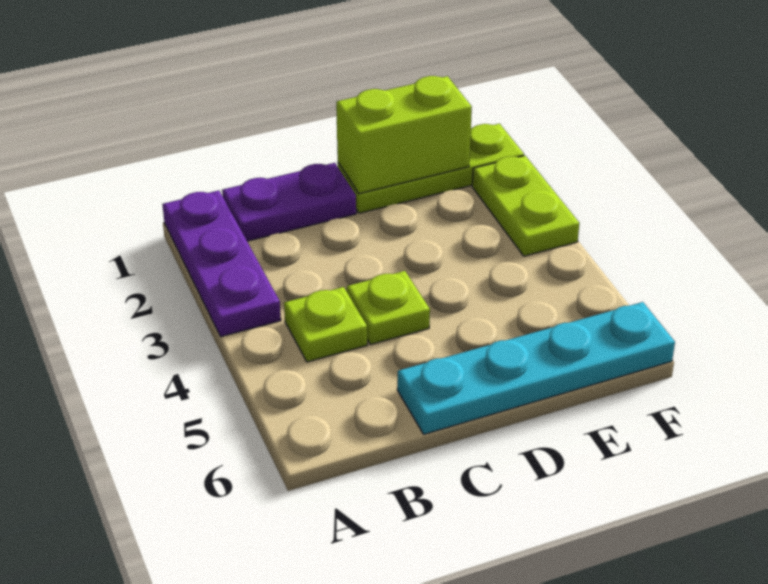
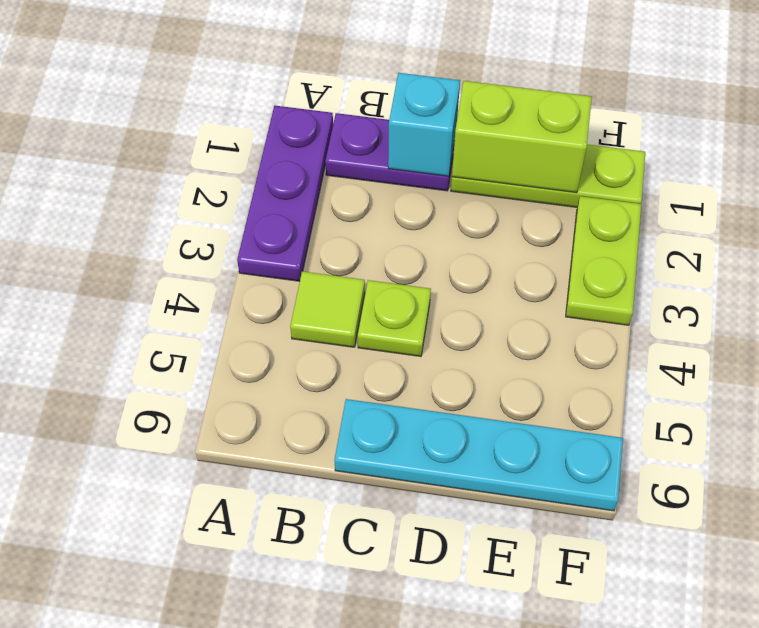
lime 1x1 plate [284,287,367,362] -> lime 1x1 tile [290,271,365,347]
none -> cyan 1x1 brick [388,73,460,176]

